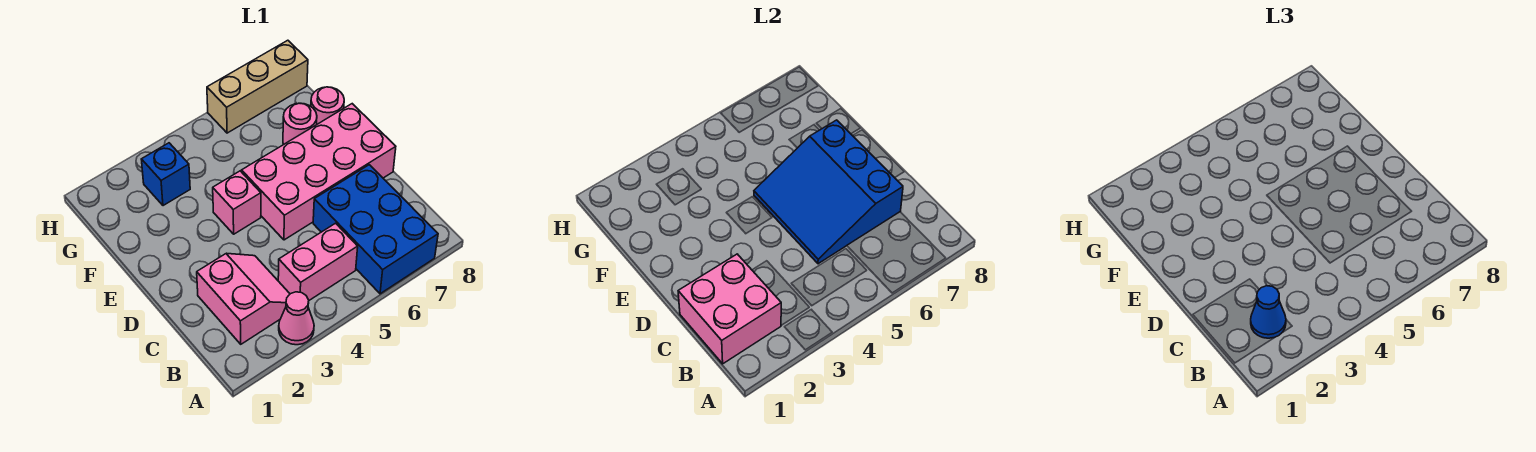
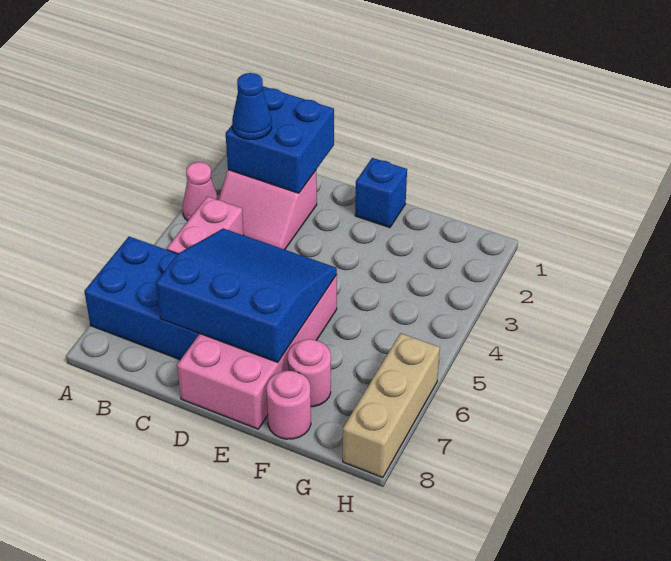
pink 2x2 brick [678,254,781,364] -> blue 2x2 brick [226,86,334,193]
pink 1x1 brick [213,171,261,234] -> none
blue 1x1 brick [141,143,190,206] -> blue 1x1 brick moved to [355,158,407,228]

